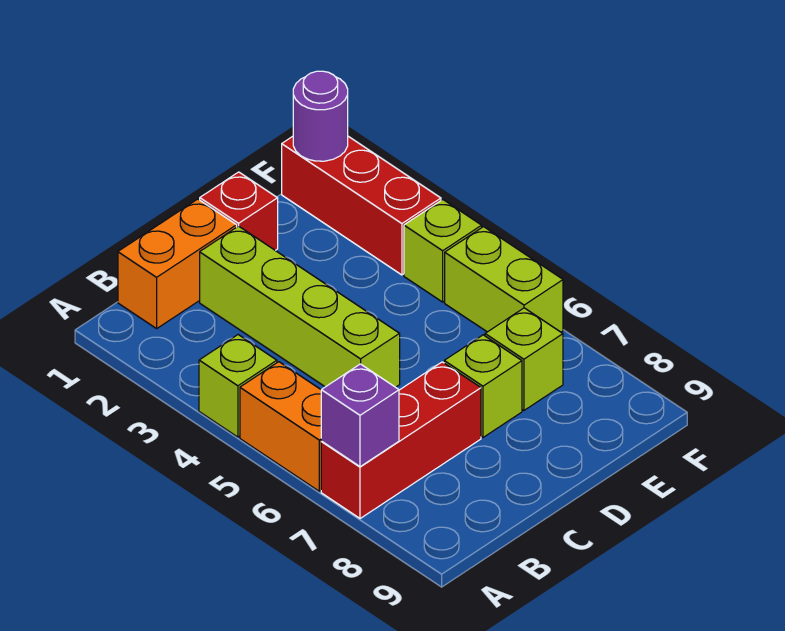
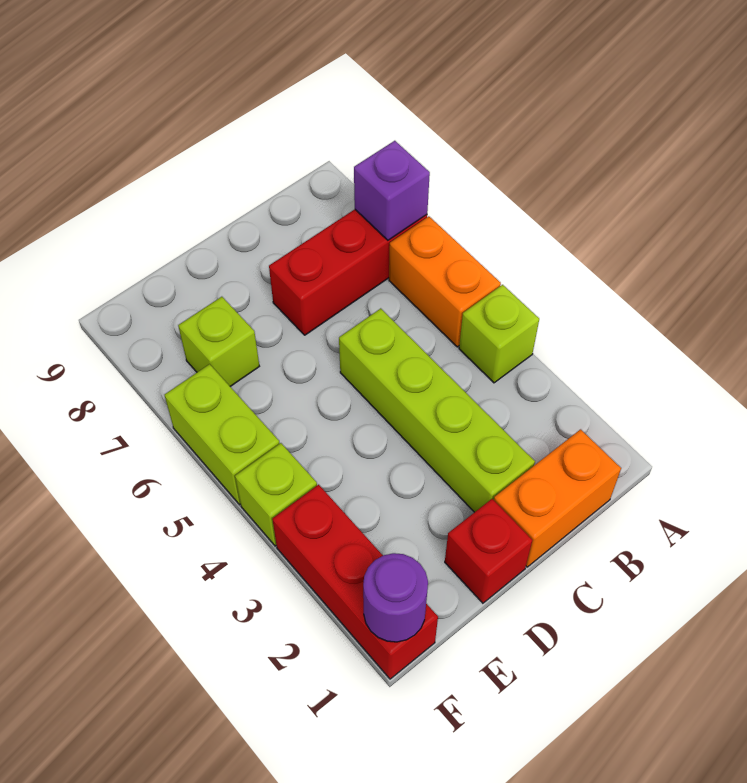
lime 1x1 brick [444,335,522,437] -> none

